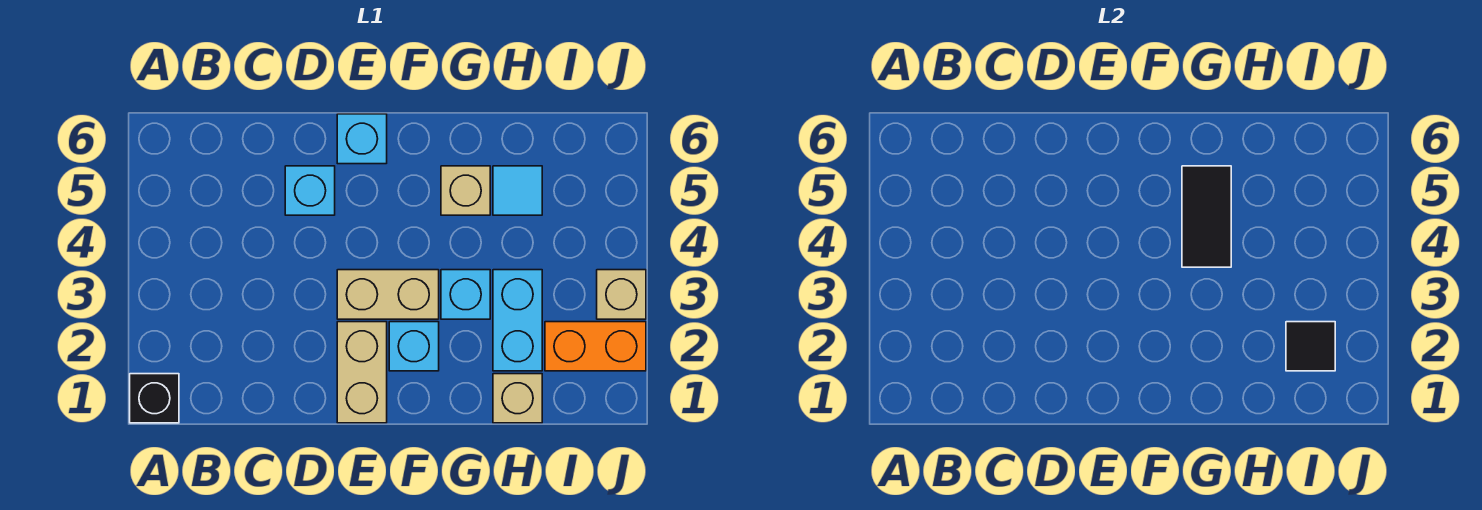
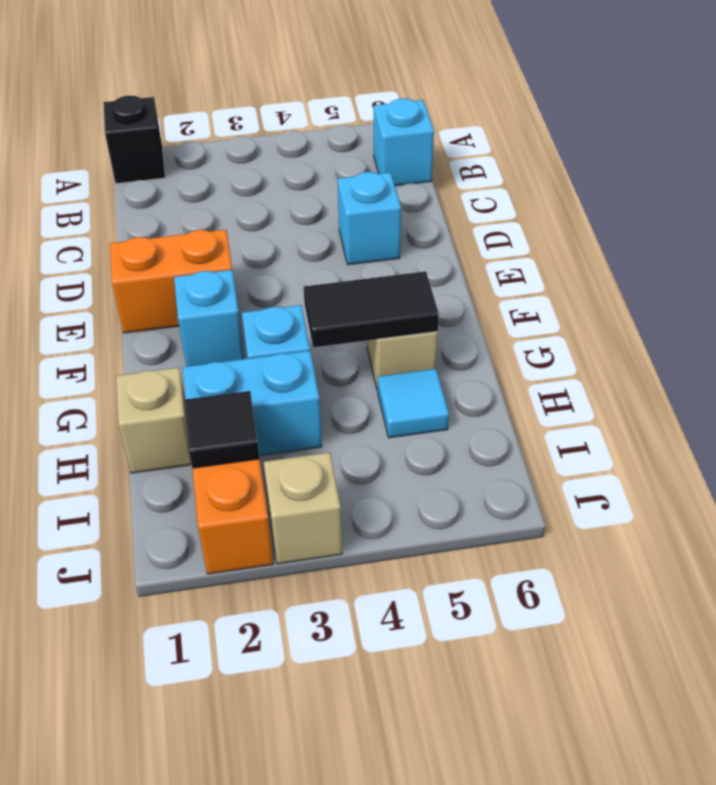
tan 1x2 brick [337,322,387,423] -> orange 1x2 brick [110,230,232,333]
tan 1x2 brick [337,270,439,319] -> none
cyan 1x1 brick [337,114,387,164] -> cyan 1x1 brick moved to [374,99,434,186]

